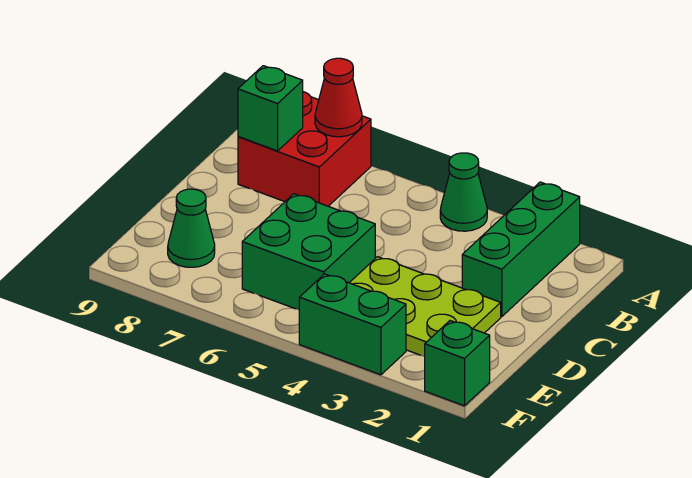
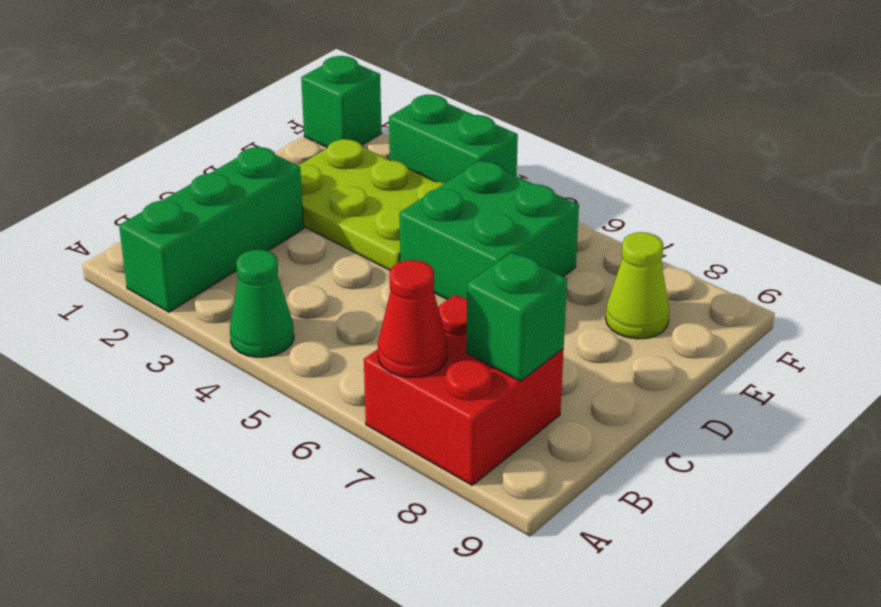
green 1x1 cone [168,189,215,267] -> lime 1x1 cone [606,232,670,339]

